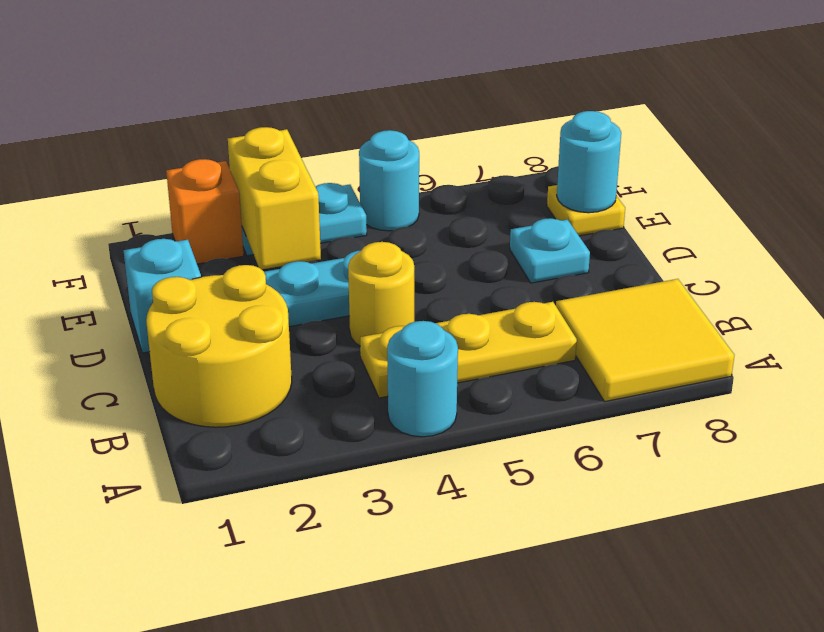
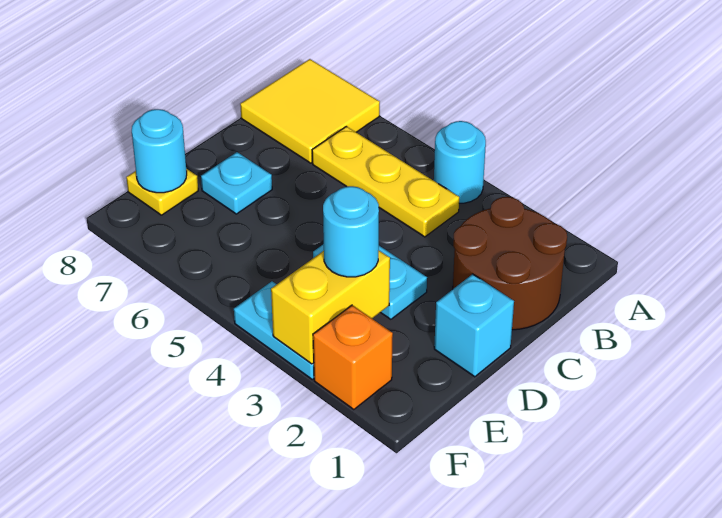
yellow 2x2 round brick [146,265,292,427] -> brown 2x2 round brick [453,197,567,330]
yellow 1x1 round brick [348,242,414,346] -> none
cyan 1x1 round brick [359,130,419,231] -> cyan 1x1 round brick moved to [323,186,379,277]

